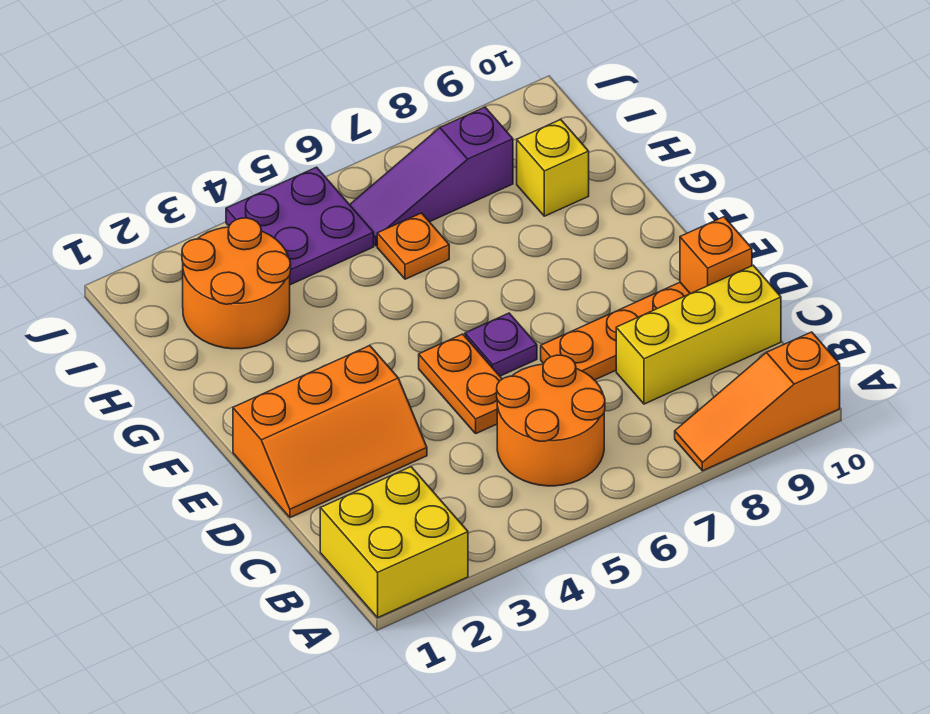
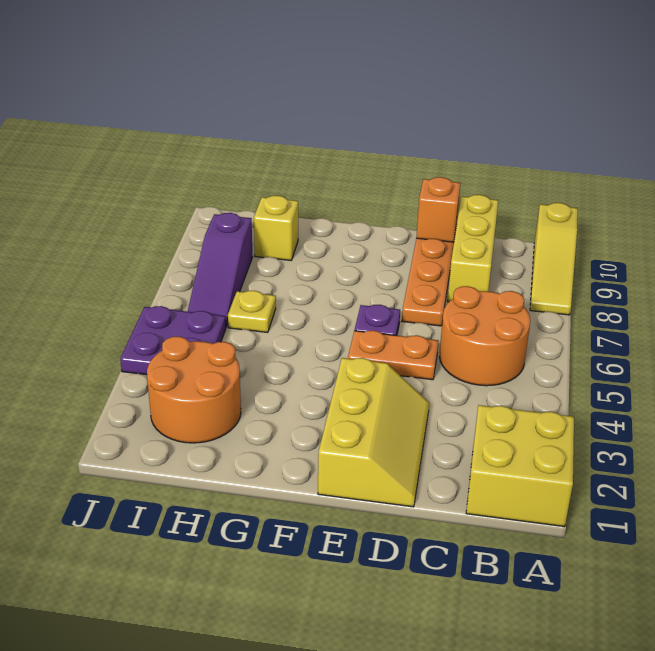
orange 1x3 slope [675,332,840,471] -> yellow 1x3 slope [530,203,578,315]
orange 2x3 slope [233,346,427,518] -> yellow 2x3 slope [318,358,429,507]
orange 1x1 plate [377,213,449,279] -> yellow 1x1 plate [228,291,276,333]

